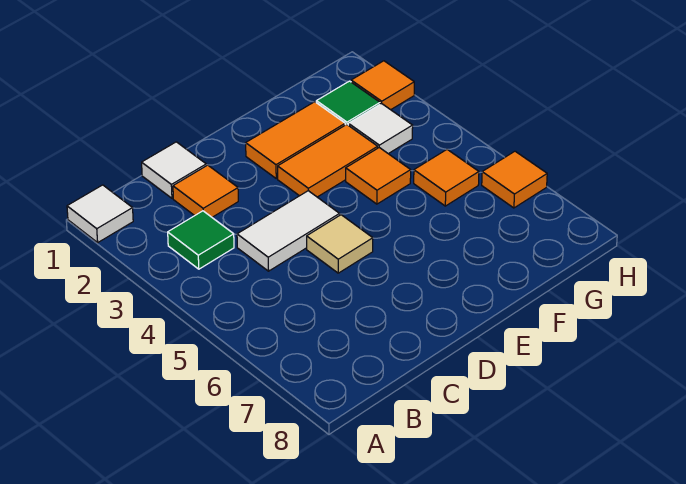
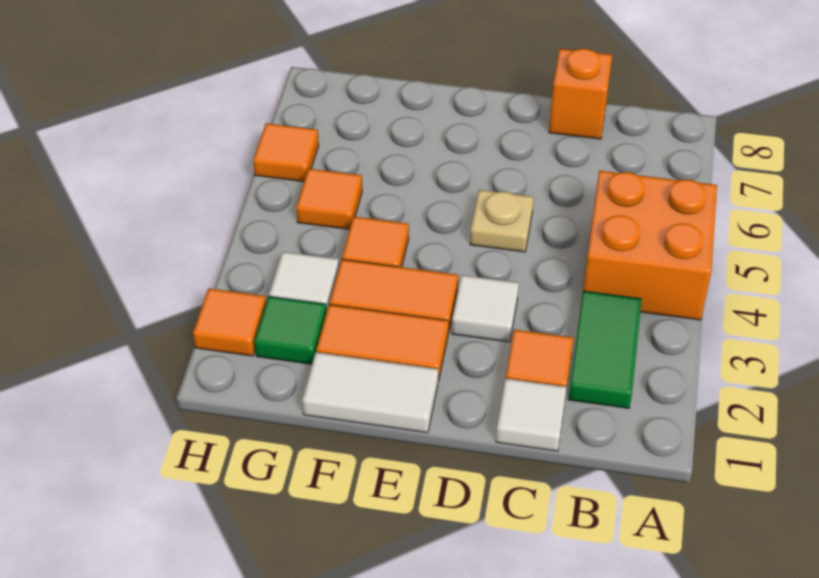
white 1x1 tile [67,185,133,242] -> white 1x1 tile moved to [452,275,519,342]
none -> orange 2x2 brick [583,171,717,320]
green 1x1 tile [168,211,234,269] -> green 1x2 tile [568,291,642,408]
white 1x2 tile [237,191,340,271] -> white 1x2 tile moved to [302,352,438,433]
none -> orange 1x1 brick [549,49,612,139]
tan 1x1 tile [307,215,373,273] -> tan 1x1 plate [470,190,534,252]

